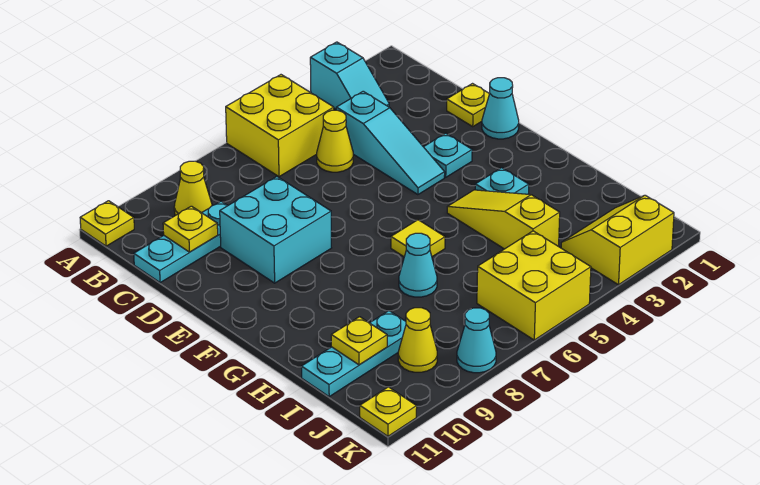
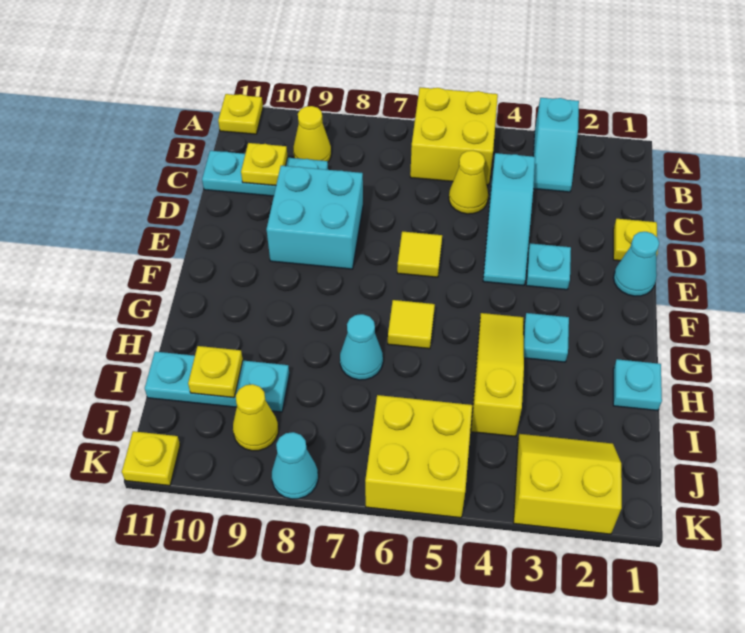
none -> yellow 1x1 tile [397,231,442,277]
none -> cyan 1x1 plate [613,359,662,411]

